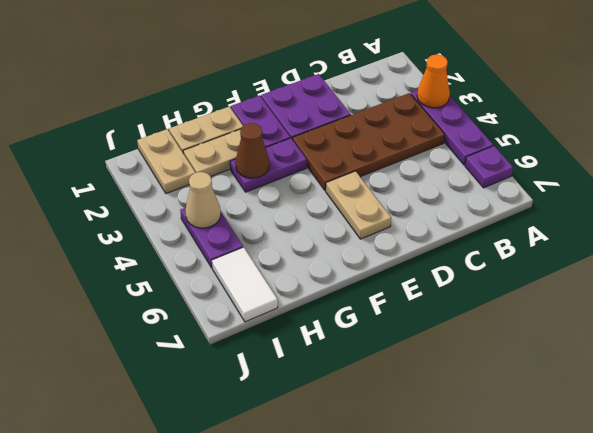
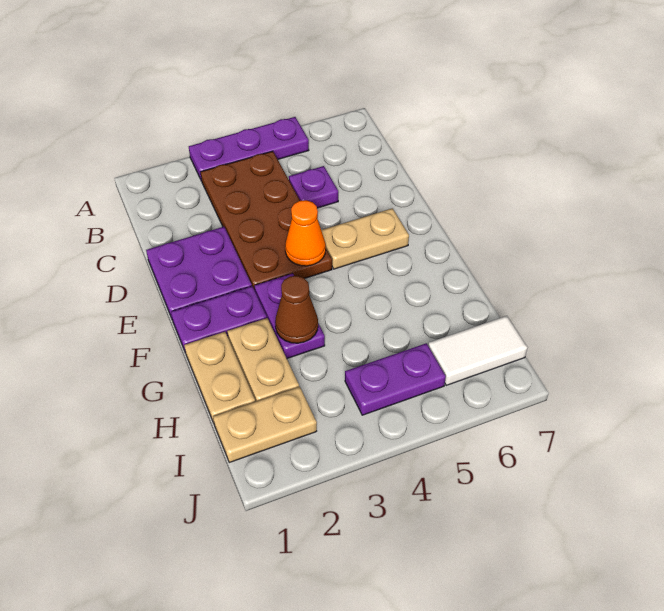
orange 1x1 cone [417,54,450,108] -> orange 1x1 cone moved to [285,200,326,266]
purple 1x1 plate [465,146,513,188] -> purple 1x1 plate moved to [289,166,338,208]
tan 1x1 cone [185,172,221,228] -> none

